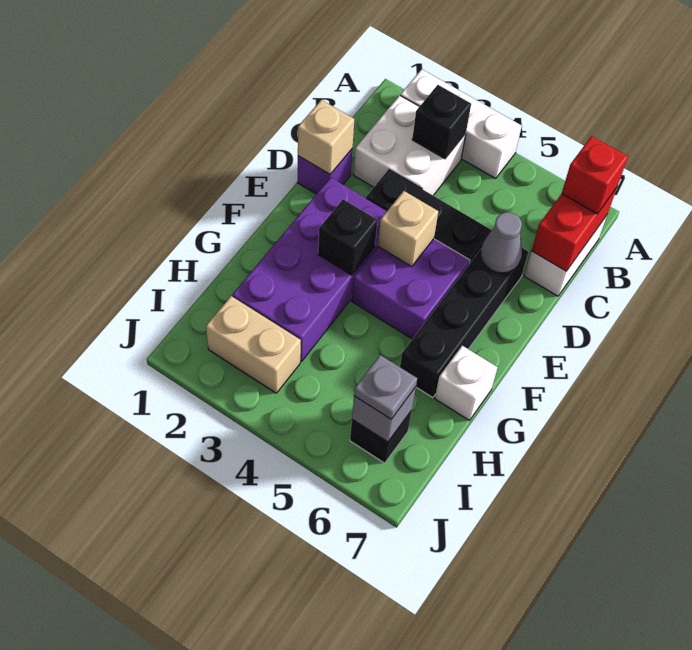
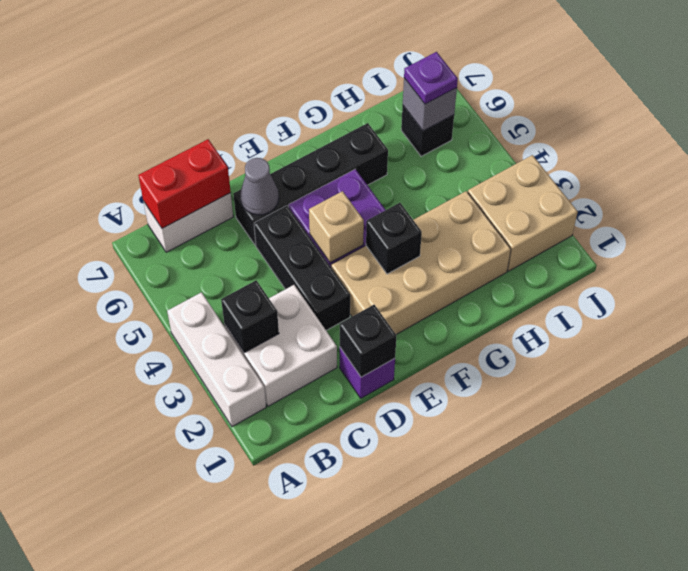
red 1x1 brick [562,136,628,214] -> none
tan 1x1 brick [298,100,354,174] -> black 1x1 brick [340,305,396,377]
purple 2x4 brick [232,177,387,362] -> tan 2x4 brick [331,191,511,334]
white 1x1 brick [435,346,498,420] -> none
tan 1x2 brick [206,296,301,393] -> tan 2x2 brick [468,155,578,271]
grey 1x1 plate [354,355,417,419] -> purple 1x1 plate [404,52,458,104]

